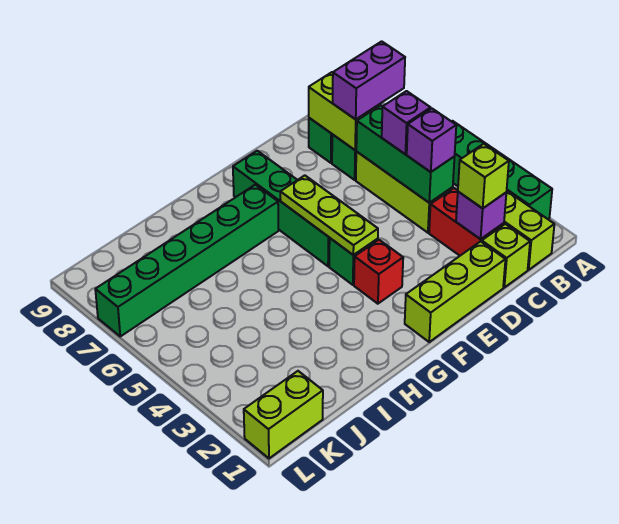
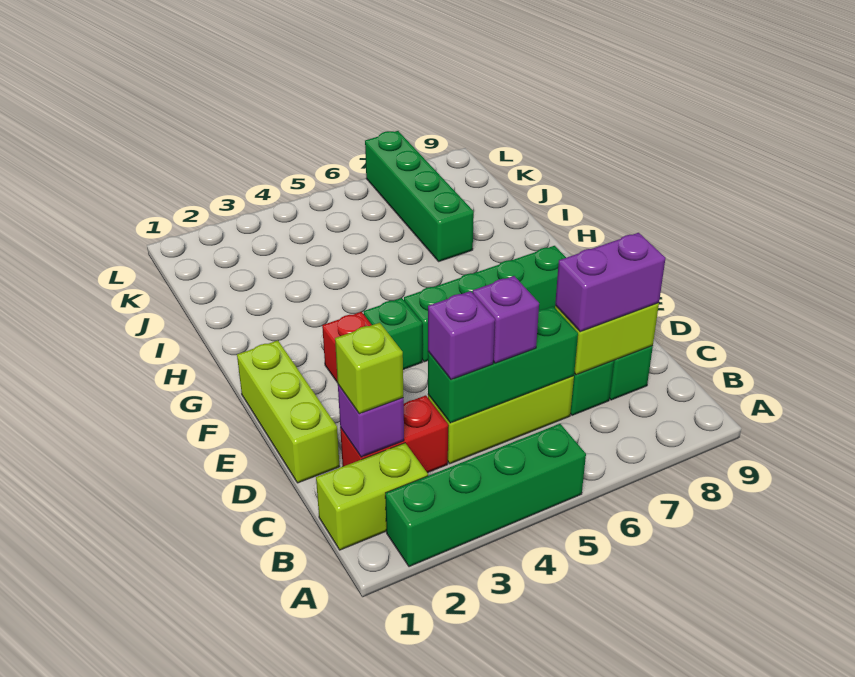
purple 1x2 brick [333,41,405,119] -> purple 1x2 brick turned to [555,233,665,332]
lime 1x1 brick [482,224,530,287] -> none
lime 1x3 plate [280,175,378,255] -> none
green 1x6 brick [95,185,278,336] -> green 1x4 brick [365,131,474,261]
lime 1x2 brick [244,371,323,458] -> none

